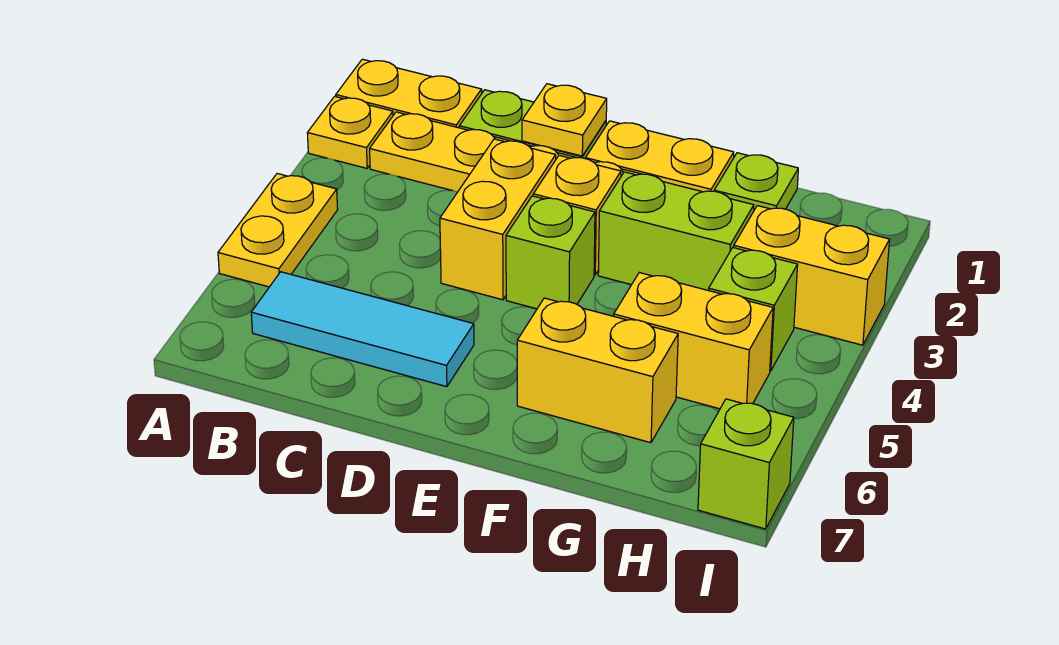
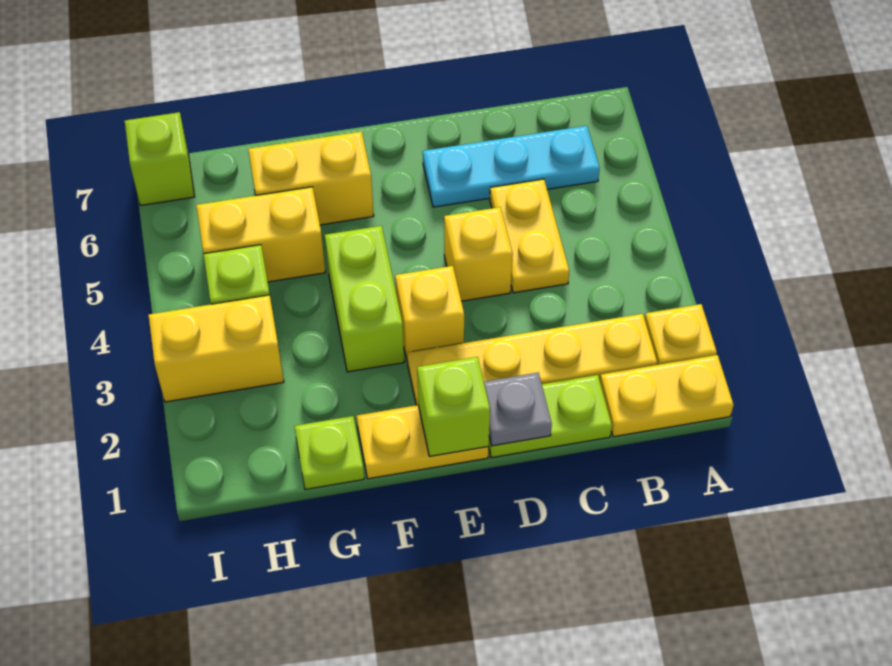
yellow 1x2 plate [218,174,338,287] -> yellow 1x2 plate moved to [490,179,569,293]
cyan 1x3 tile [251,272,474,387] -> cyan 1x3 plate [423,126,600,207]
yellow 1x1 plate [522,84,607,156] -> grey 1x1 plate [484,373,552,446]
yellow 1x2 brick [440,139,556,300] -> yellow 1x1 brick [444,207,513,301]
lime 1x1 brick [506,196,595,309] -> lime 1x1 brick moved to [417,357,490,456]
lime 1x2 brick [598,172,754,290] -> lime 1x2 brick turned to [325,226,404,372]

